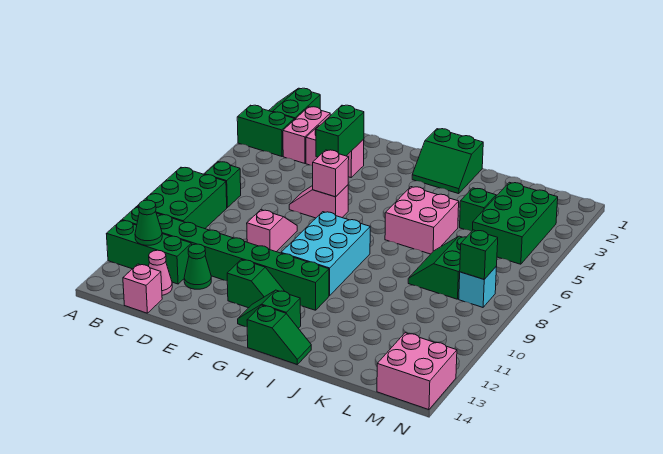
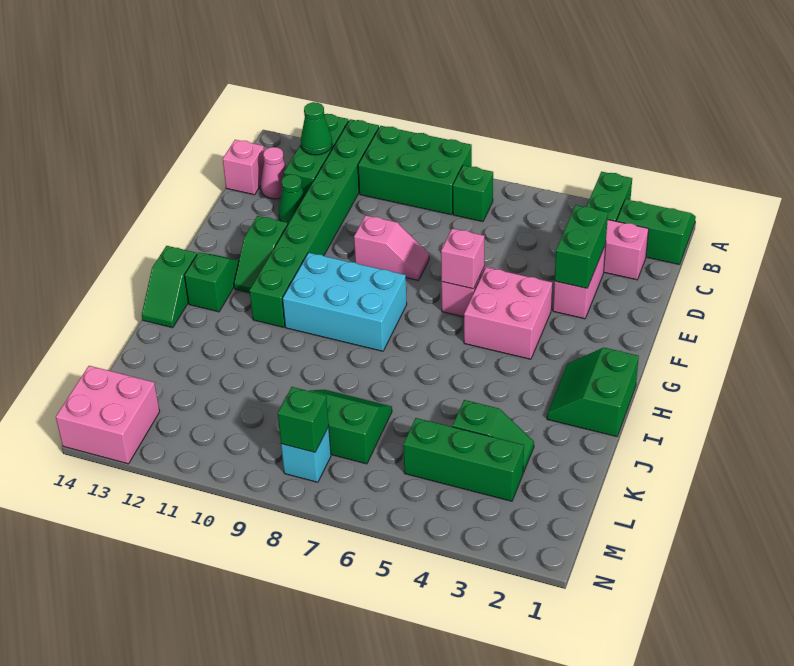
green 1x2 brick [316,105,364,157] -> green 1x2 brick turned to [554,205,608,288]
pink 2x2 brick [385,187,459,254] -> pink 2x2 brick moved to [464,267,552,359]
green 2x3 brick [473,182,558,264] -> green 1x3 brick [403,418,524,501]

